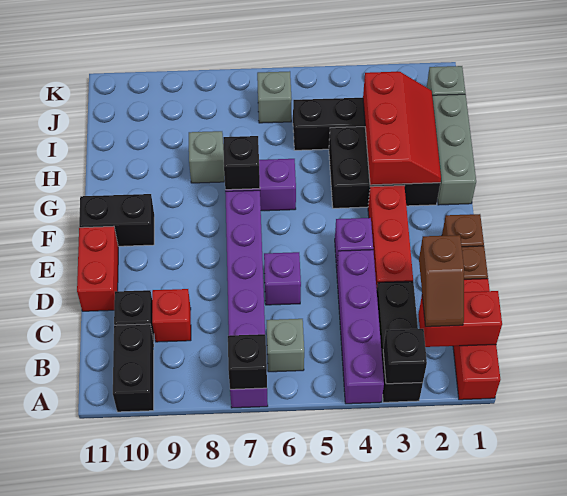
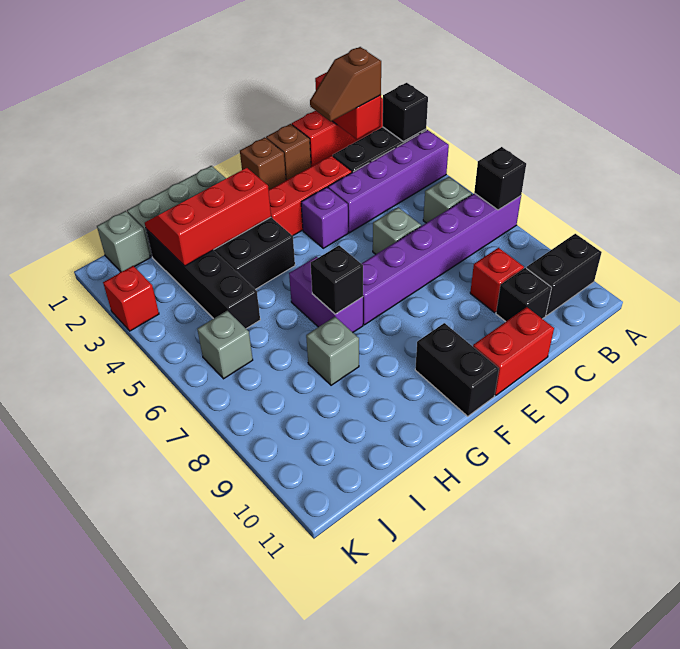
brown 1x2 slope [419,235,464,327] -> brown 1x2 slope turned to [310,47,381,121]
purple 1x1 brick [264,252,301,305] -> grey 1x1 brick [373,207,421,254]
none -> red 1x1 brick [103,266,159,331]

